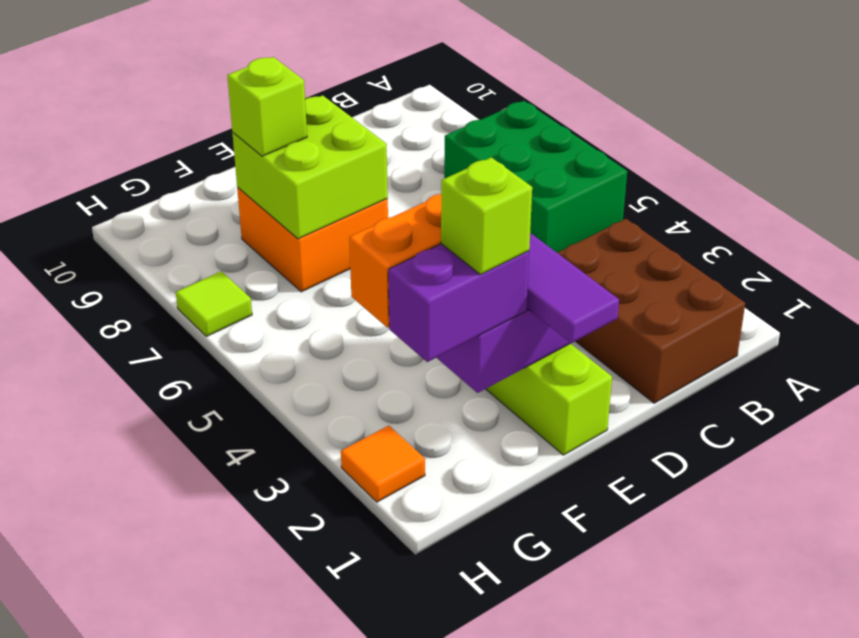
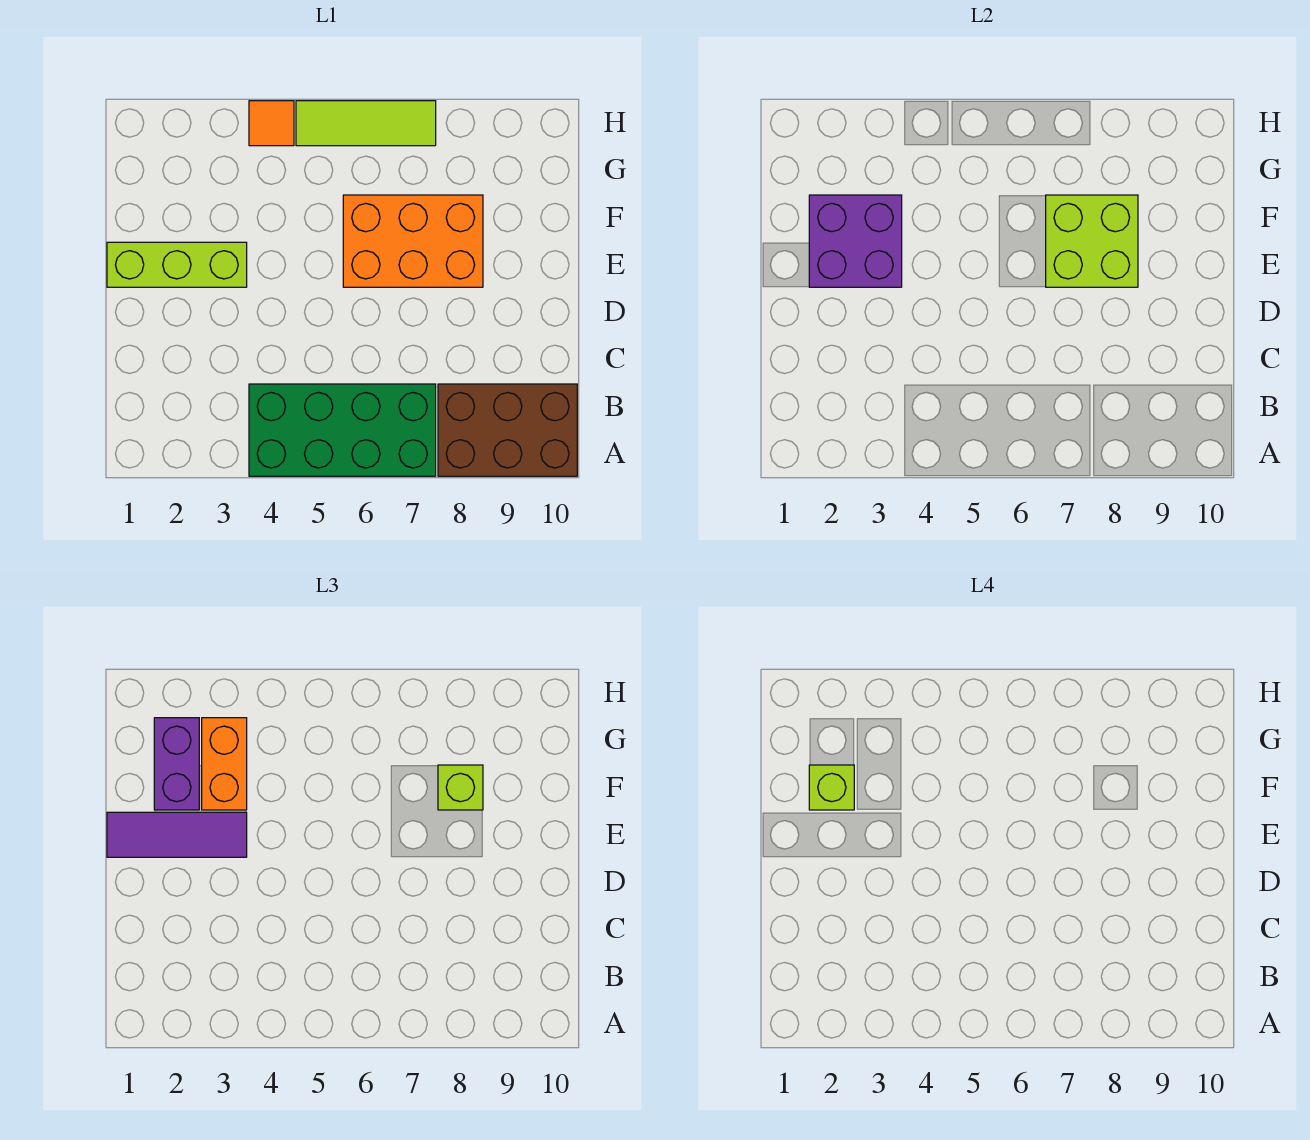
green 2x3 brick [444,101,627,253] -> green 2x4 brick [249,384,436,476]
brown 2x3 brick [558,219,745,403] -> brown 2x3 brick moved to [438,384,577,476]
orange 2x2 brick [237,188,388,292] -> orange 2x3 brick [343,195,483,287]
orange 1x1 tile [341,426,425,502] -> orange 1x1 tile moved to [249,101,294,146]
lime 1x1 tile [176,271,252,337] -> lime 1x3 tile [296,101,436,146]

